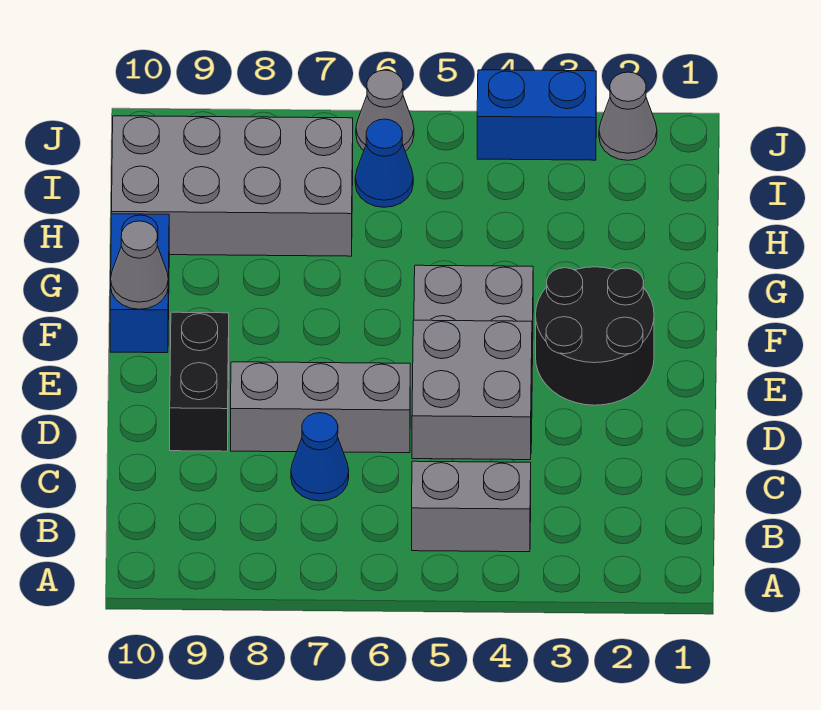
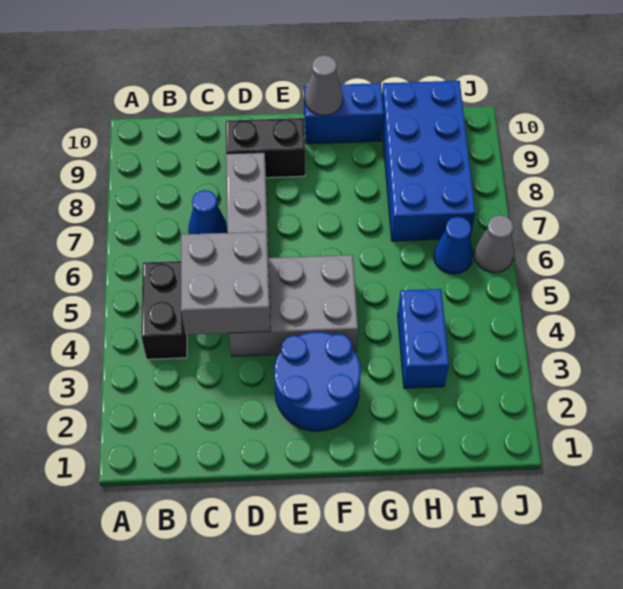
grey 1x2 brick [412,461,531,552] -> black 1x2 brick [141,261,187,359]
black 2x2 round brick [536,267,654,405] -> blue 2x2 round brick [274,332,361,431]
grey 2x4 brick [111,116,353,256] -> blue 2x4 brick [382,81,475,241]
grey 1x1 cone [599,72,657,160] -> none
blue 1x2 brick [477,70,596,160] -> blue 1x2 brick moved to [398,289,449,388]

